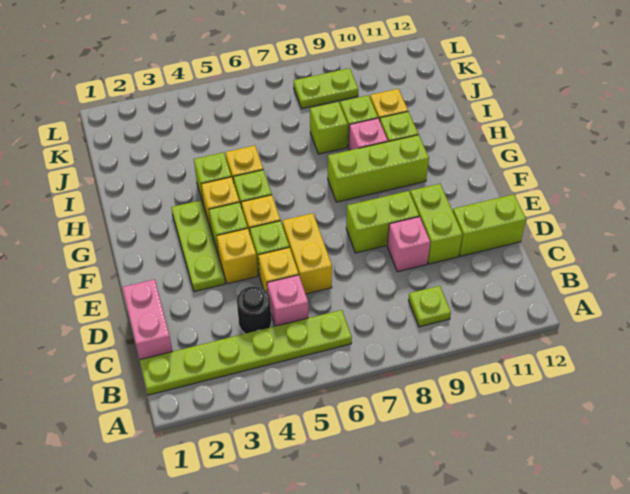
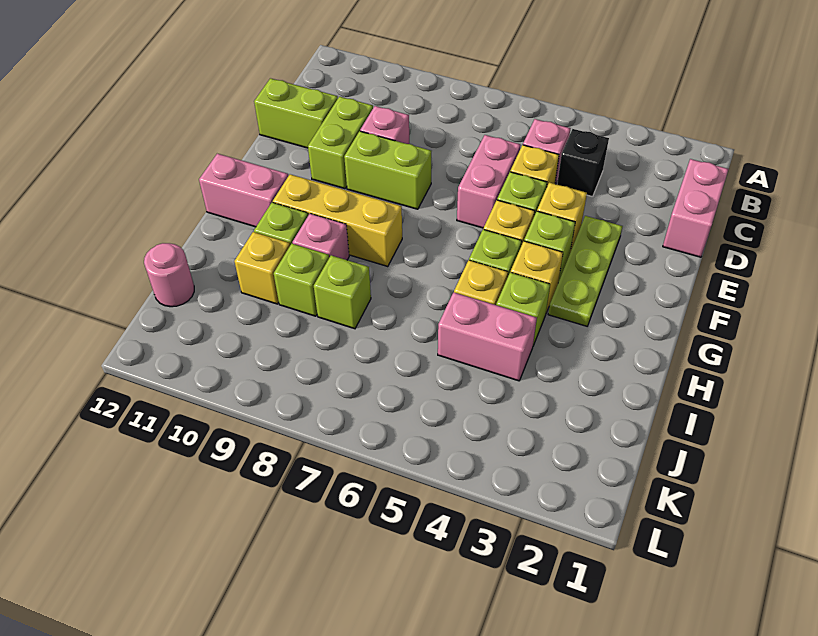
lime 1x6 plate [140,310,352,395] -> none
lime 1x1 plate [408,286,451,327] -> none
black 1x1 round brick [237,286,271,334] -> black 1x1 brick [557,129,609,197]
yellow 1x2 brick [282,213,332,294] -> pink 1x2 brick [457,135,521,228]
lime 1x3 brick [328,135,429,202] -> yellow 1x3 brick [273,174,402,267]
none -> pink 1x2 brick [199,154,288,227]
none -> pink 1x2 brick [438,292,537,381]
none -> pink 1x1 round brick [144,243,194,307]
lime 1x2 plate [294,68,358,109] -> none

